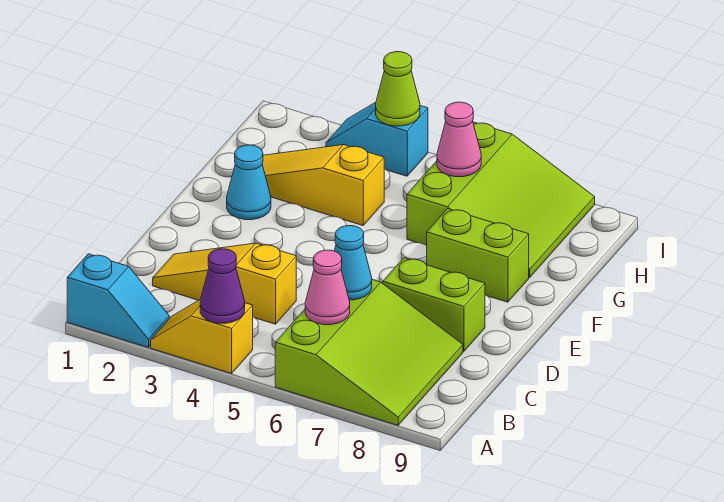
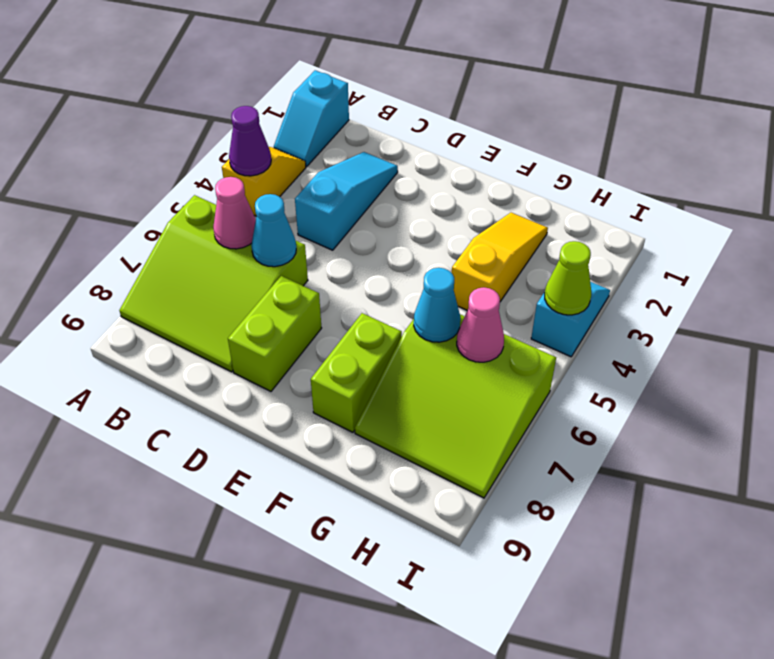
yellow 1x3 slope [153,243,296,324] -> cyan 1x3 slope [295,152,398,250]
cyan 1x1 cone [227,145,271,220] -> cyan 1x1 cone moved to [414,268,460,342]

